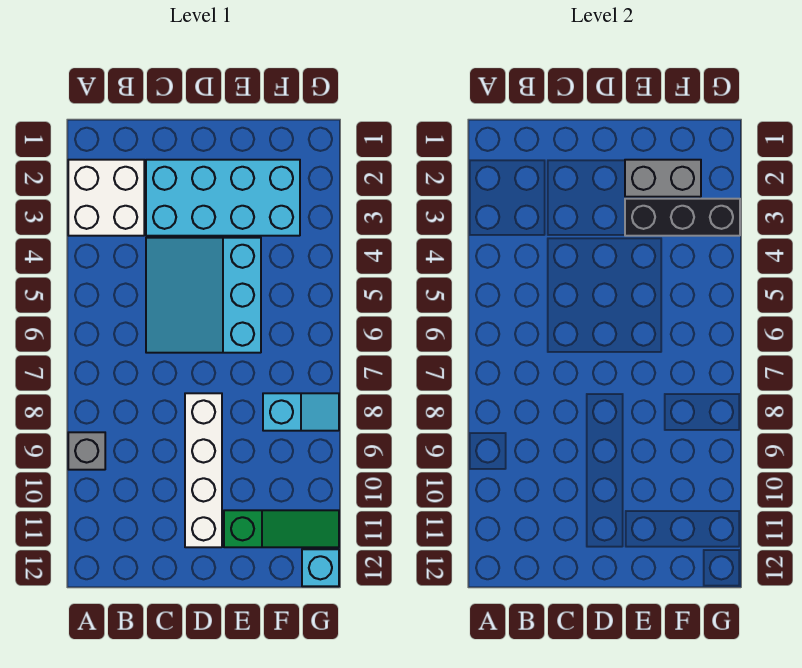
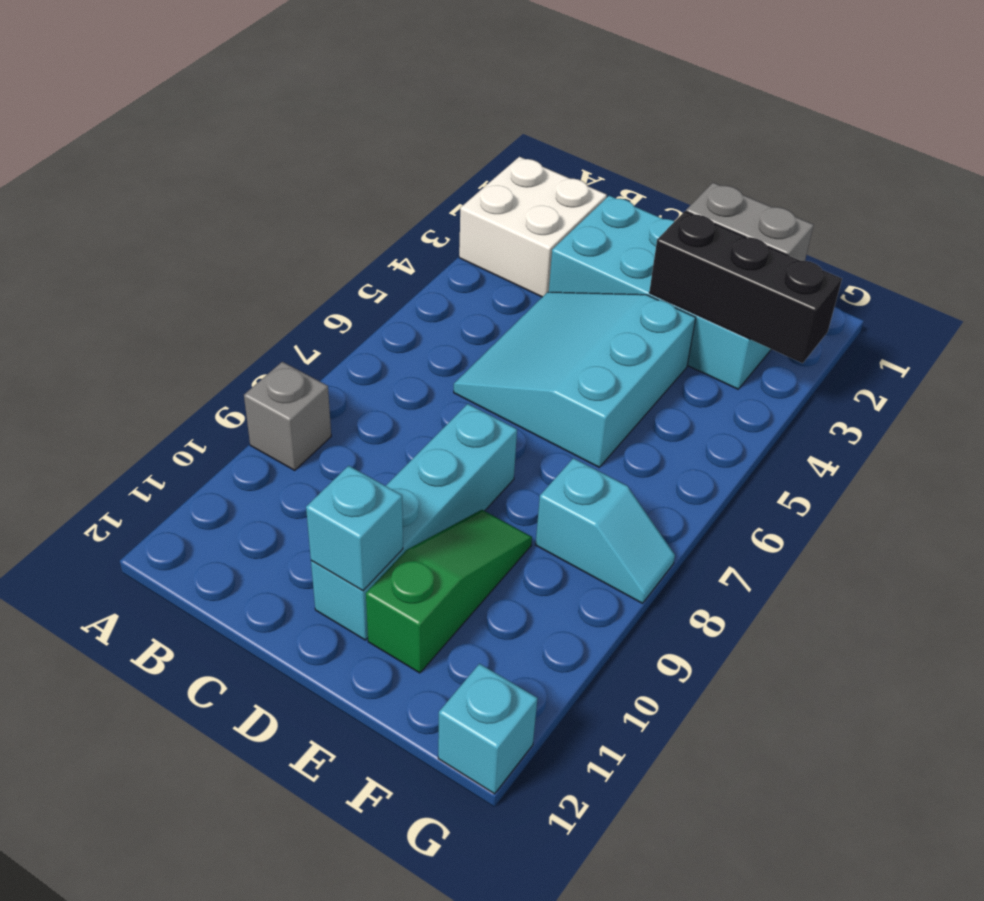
white 1x4 brick [185,393,222,547] -> cyan 1x4 brick [311,404,517,640]
none -> cyan 1x1 brick [306,466,403,591]
green 1x3 slope [224,510,339,547] -> green 1x3 slope turned to [366,510,532,673]

